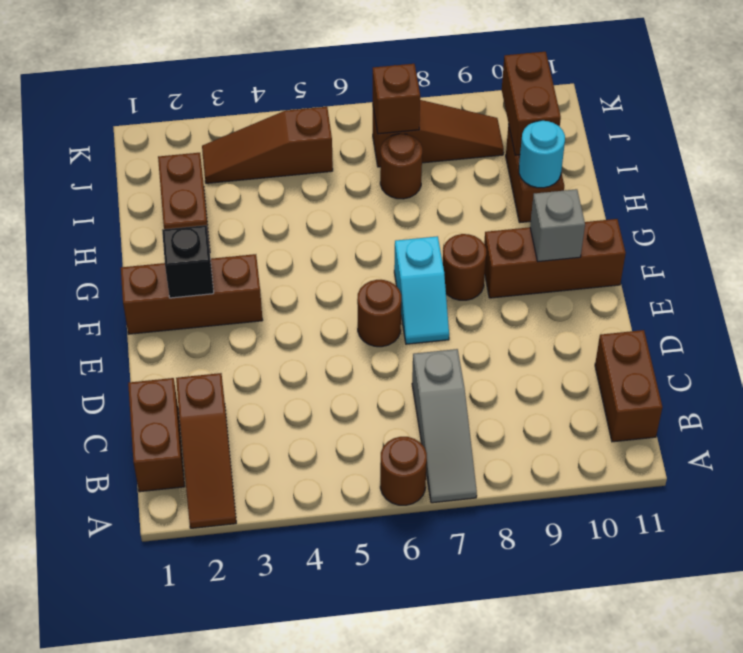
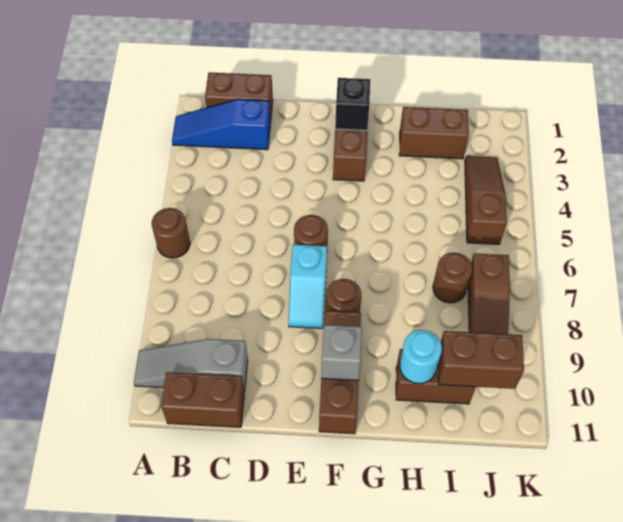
brown 1x3 slope [176,373,236,528] -> blue 1x3 slope [172,99,270,150]
grey 1x3 slope [412,349,477,503] -> grey 1x3 slope moved to [134,339,248,392]
cyan 1x2 slope [394,236,449,344] -> cyan 1x2 slope turned to [289,245,327,328]
brown 1x1 brick [373,64,420,134] -> none

